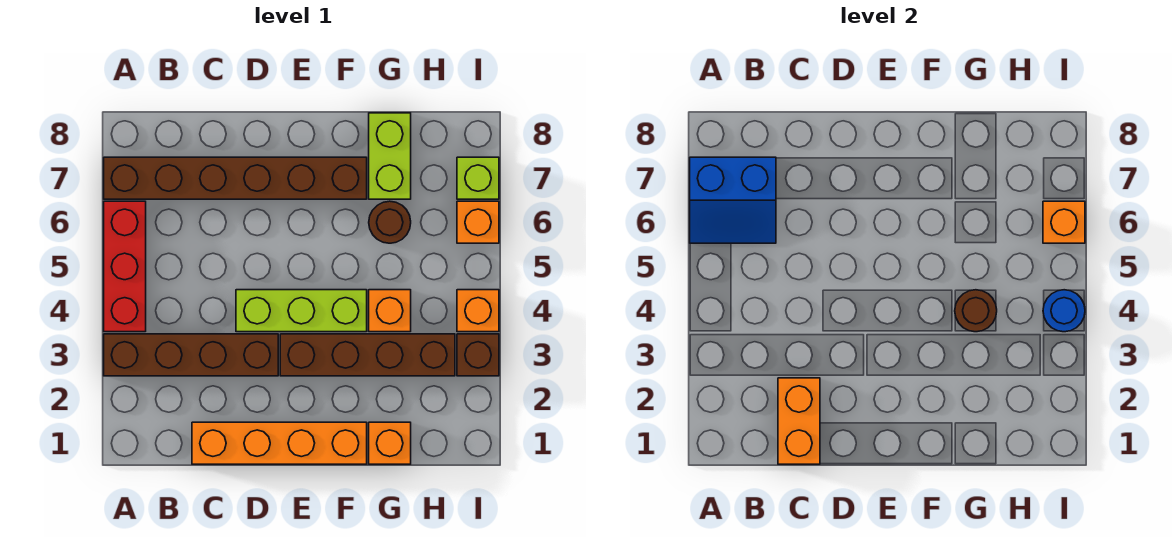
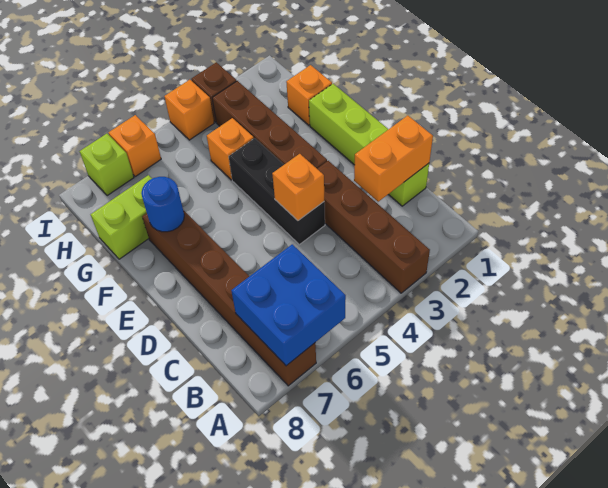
red 1x3 brick [104,201,146,332] -> none
blue 2x2 slope [690,157,776,243] -> blue 2x2 brick [231,244,346,366]
orange 1x4 brick [192,422,367,464] -> lime 1x4 brick [309,84,429,206]
lime 1x3 brick [236,290,367,332] -> black 1x3 brick [229,138,325,245]
brown 1x1 round brick [955,290,997,332] -> none
brown 1x1 round brick [369,201,411,243] -> none
blue 1x1 round brick [1043,290,1085,332] -> blue 1x1 round brick moved to [141,177,184,232]
orange 1x1 brick [1043,201,1085,243] -> orange 1x1 brick moved to [272,154,324,221]

